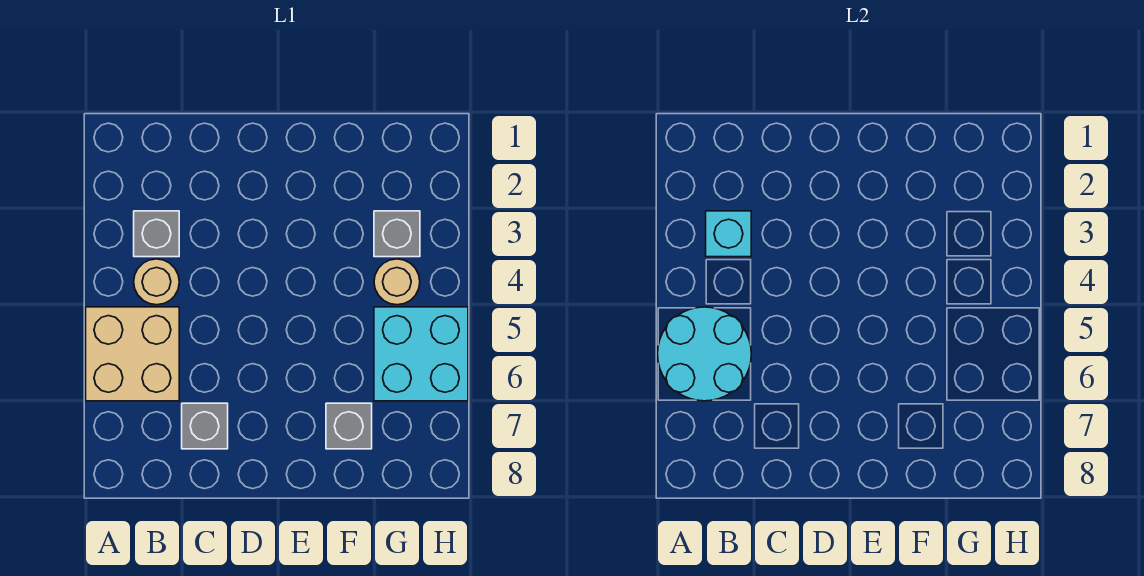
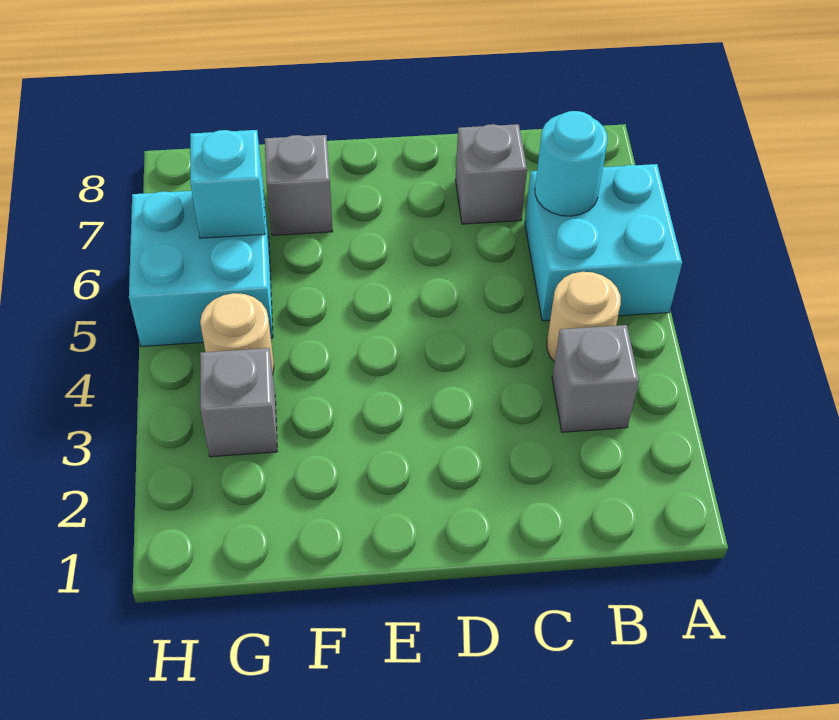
tan 2x2 brick [86,307,179,401] -> cyan 2x2 brick [525,164,682,321]
cyan 2x2 round brick [658,307,751,401] -> cyan 1x1 round brick [535,111,607,216]
cyan 1x1 brick [706,211,751,257] -> cyan 1x1 brick moved to [190,130,265,238]

